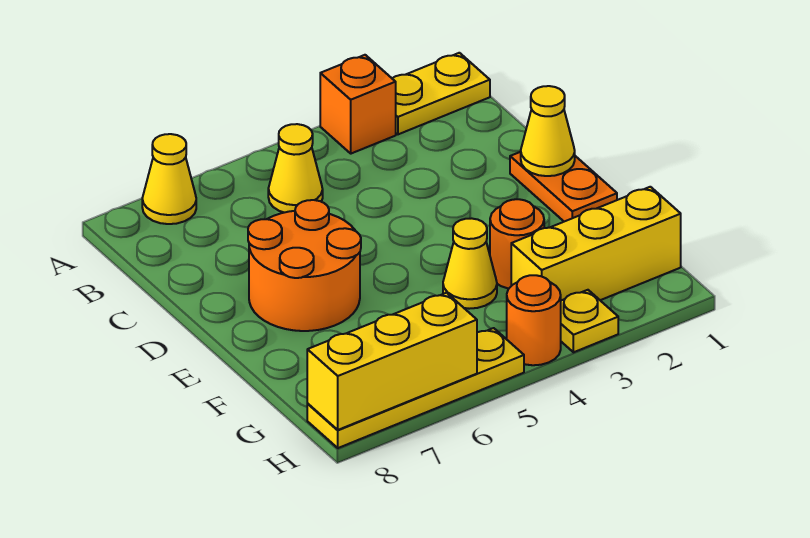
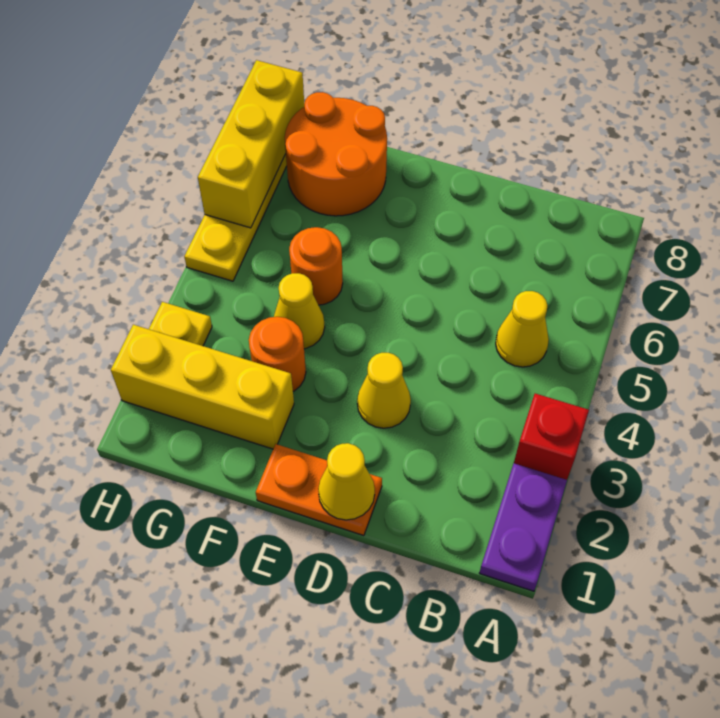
yellow 1x2 plate [392,53,490,134] -> purple 1x2 plate [480,463,567,591]
orange 1x1 brick [320,55,396,154] -> red 1x1 brick [514,394,589,480]
yellow 1x1 cone [142,134,196,224] -> yellow 1x1 cone moved to [357,353,411,428]
orange 2x2 round brick [248,200,361,331] -> orange 2x2 round brick moved to [285,92,387,216]
yellow 1x3 brick [511,187,681,300] -> yellow 1x3 brick turned to [111,325,294,449]
orange 1x1 round brick [507,275,561,365] -> orange 1x1 round brick moved to [289,227,343,305]

